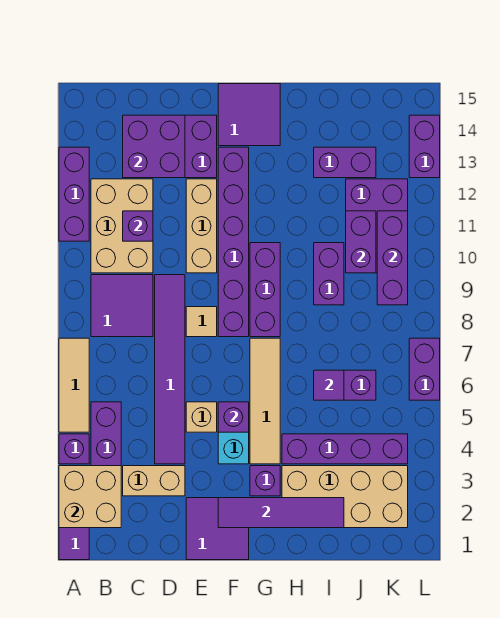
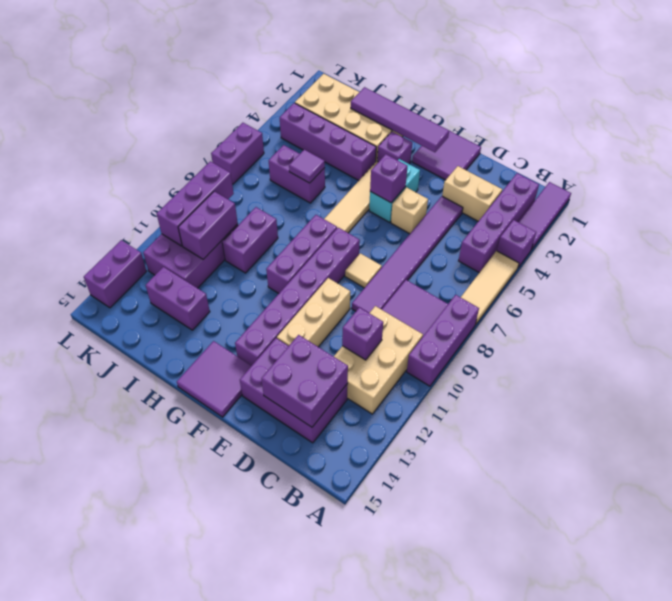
tan 2x2 brick [59,466,121,528] -> none
purple 1x3 brick [59,147,89,241] -> purple 1x3 brick moved to [407,295,479,386]

